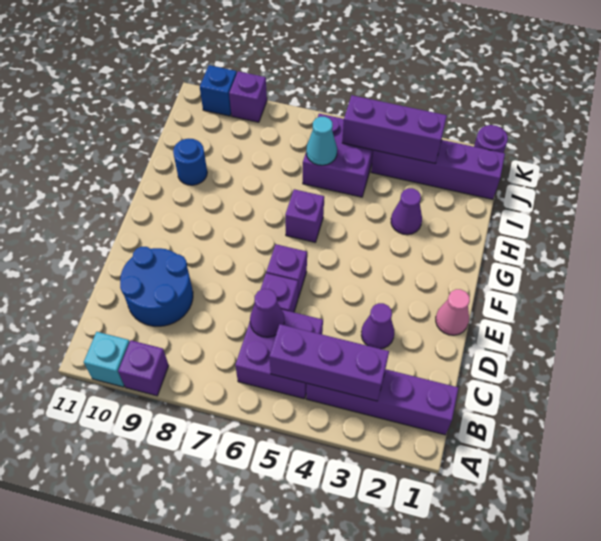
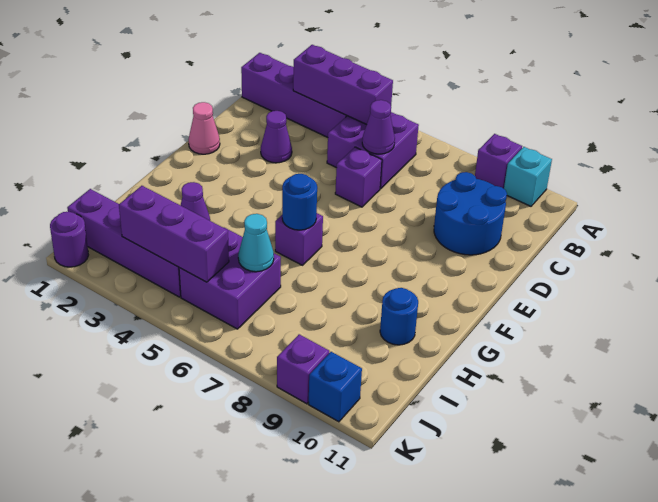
purple 1x1 brick [266,244,307,298] -> none
none -> blue 1x1 round brick [282,174,317,230]

